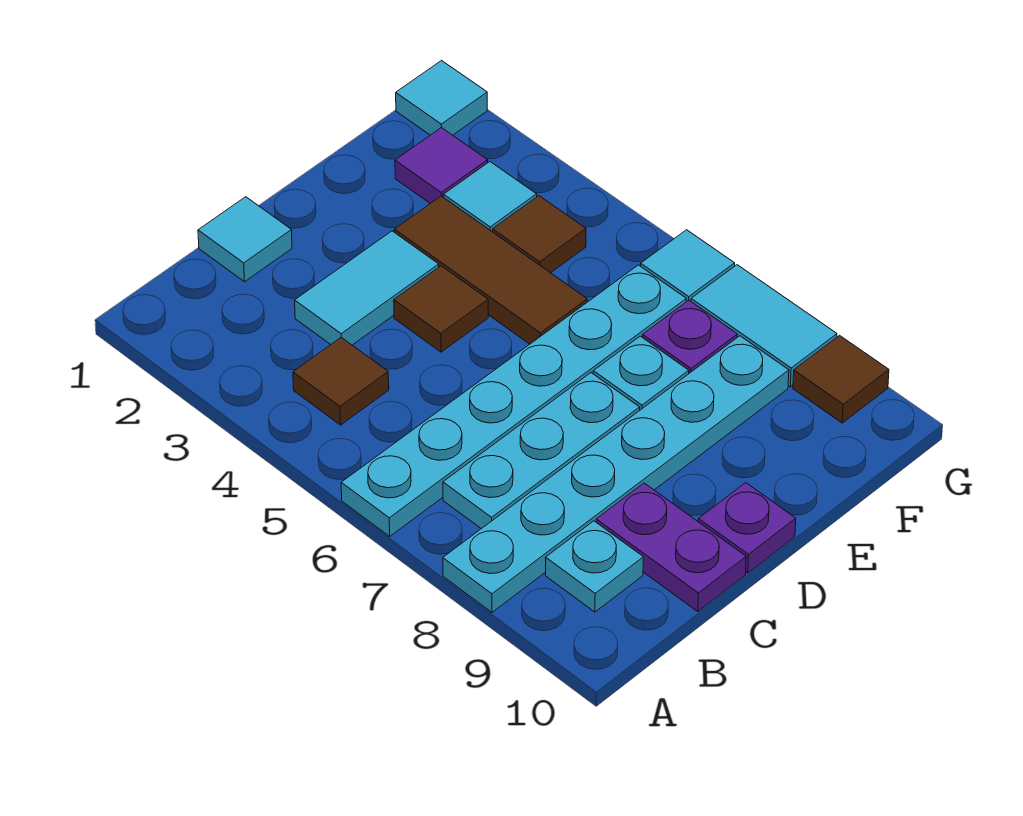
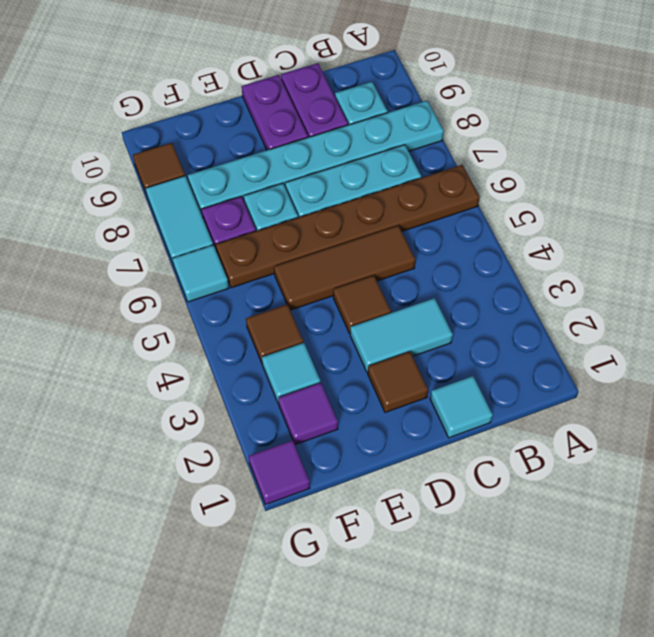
cyan 1x6 plate [341,265,686,536] -> brown 1x6 plate [216,165,480,288]
brown 1x1 tile [293,337,389,425] -> brown 1x1 tile moved to [368,352,428,412]
purple 1x1 plate [698,483,796,573] -> purple 1x2 plate [242,75,308,150]
brown 1x3 tile [394,196,587,344] -> brown 1x3 tile turned to [274,225,416,310]
cyan 1x1 tile [396,61,487,135] -> purple 1x1 tile [249,440,310,505]

